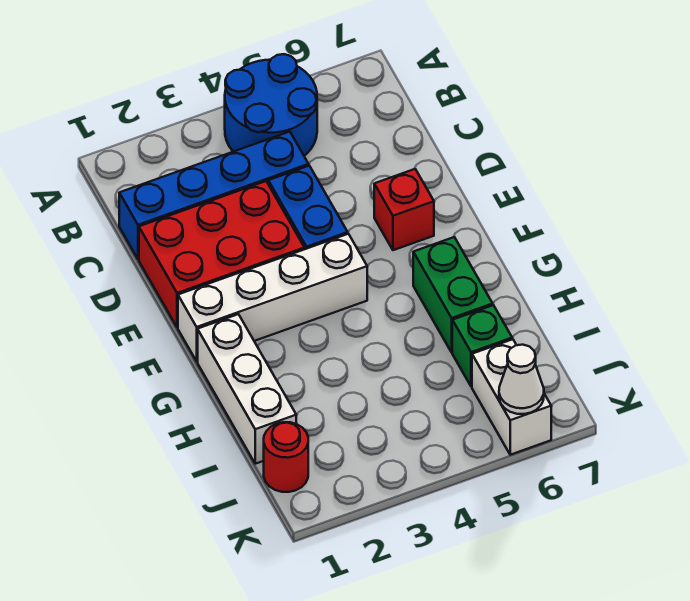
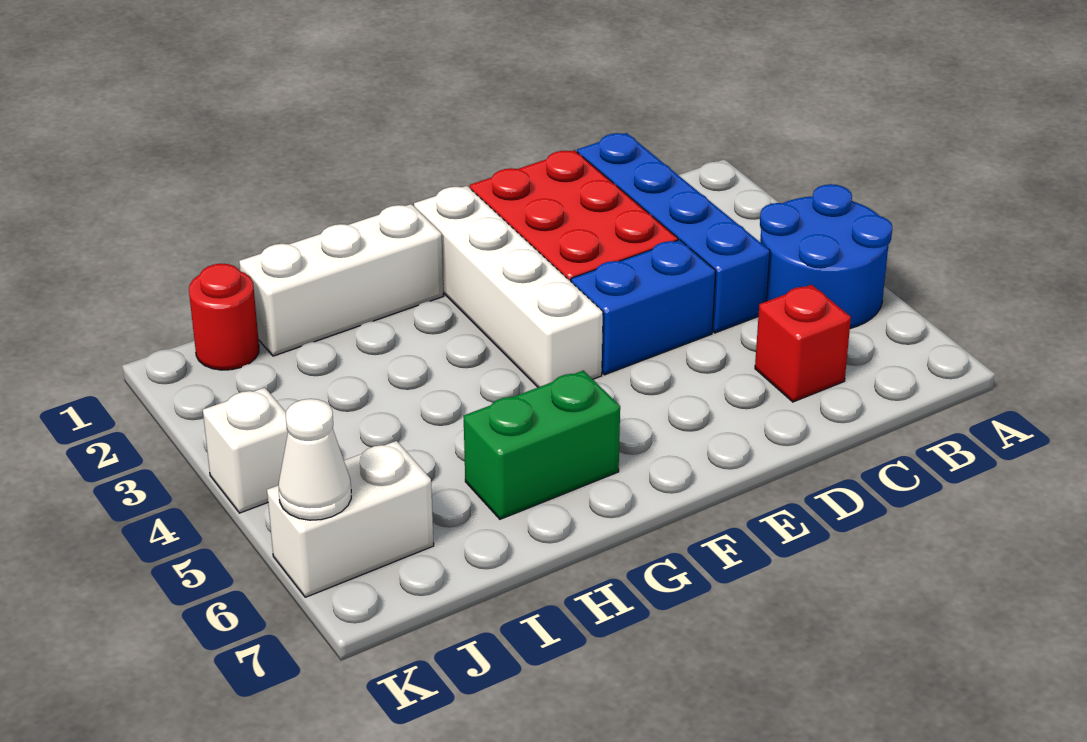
red 1x1 brick [374,169,434,250] -> red 1x1 brick moved to [755,285,851,402]
green 1x1 brick [452,305,512,387] -> none
none -> white 1x1 brick [203,388,288,513]

